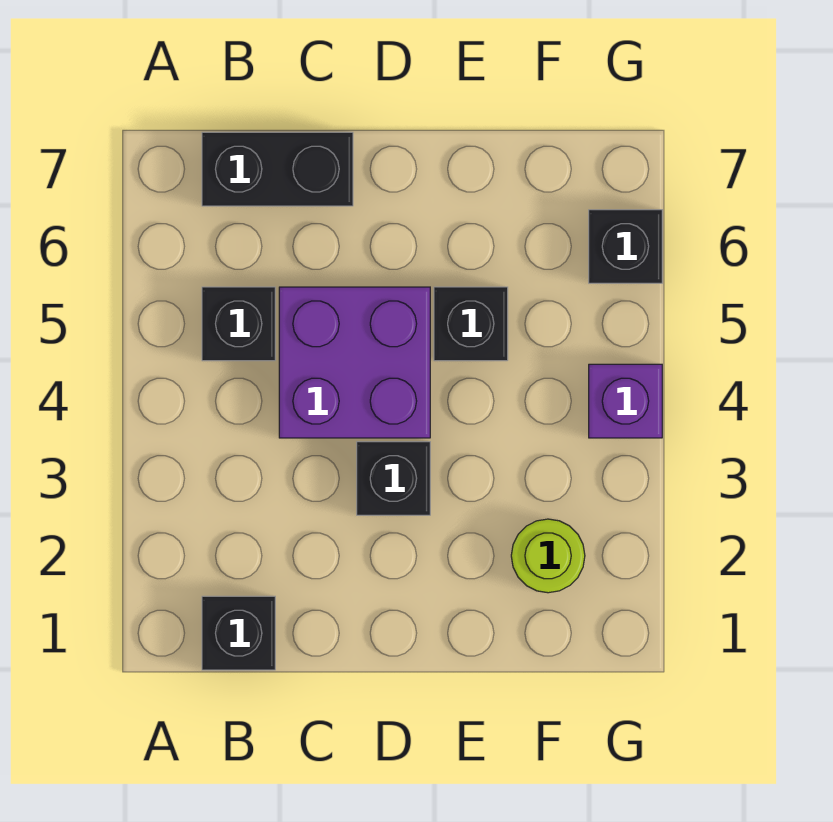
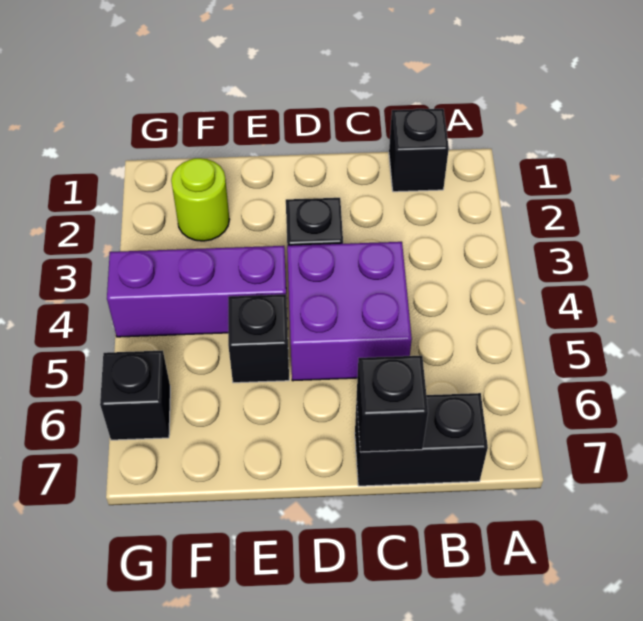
black 1x1 brick [202,287,275,361] -> black 1x1 brick moved to [357,356,428,452]
purple 1x1 brick [589,364,662,438] -> purple 1x3 brick [107,246,287,337]

